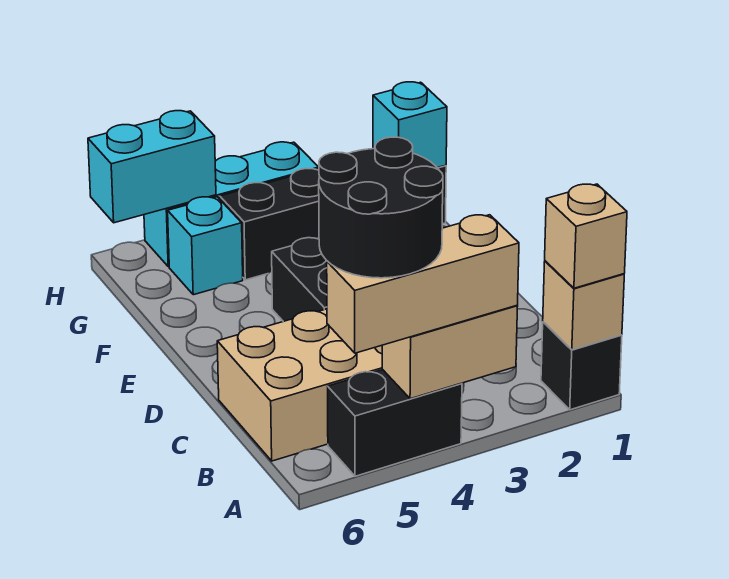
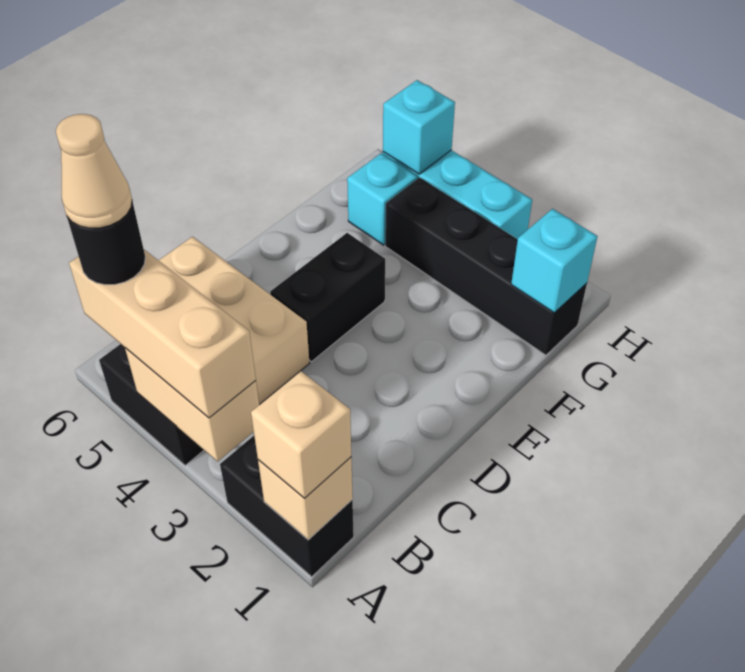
black 1x1 brick [541,322,622,410] -> black 1x2 brick [220,436,354,577]
black 2x2 round brick [319,137,443,278] -> black 1x1 round brick [67,201,145,285]
none -> tan 1x1 cone [56,114,132,228]
cyan 1x2 brick [88,111,216,223] -> cyan 1x1 brick [383,80,455,174]

